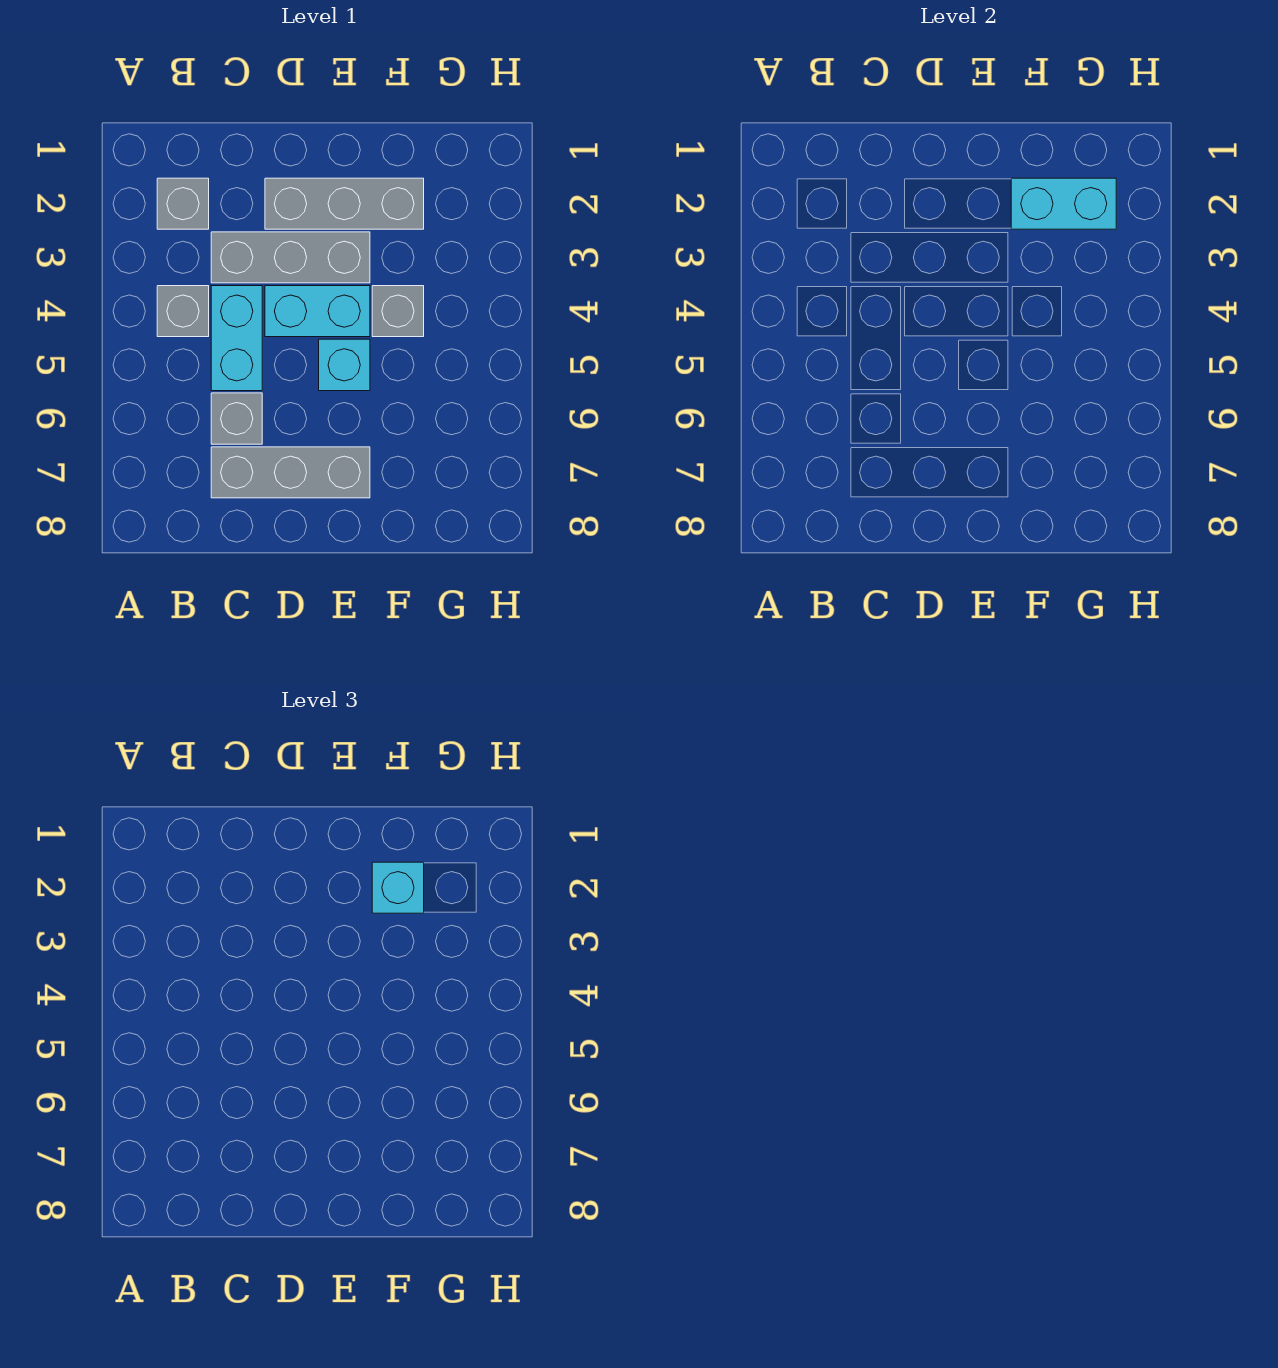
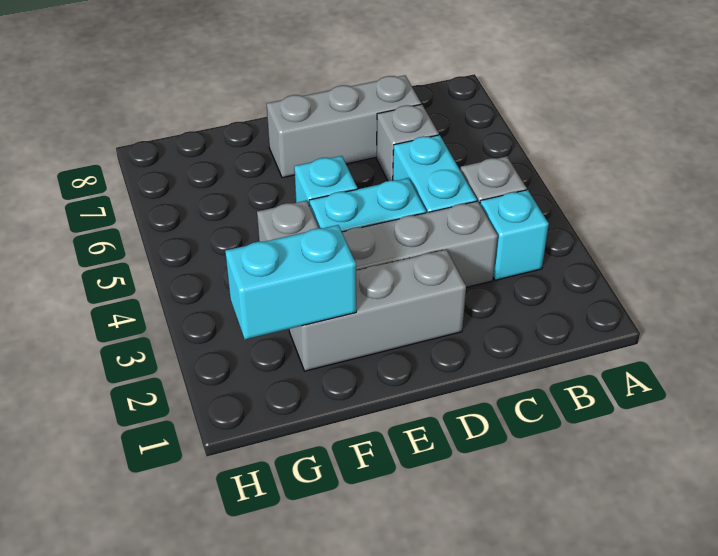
grey 1x1 brick [157,178,209,229] -> none
cyan 1x1 brick [372,862,424,913] -> cyan 1x1 brick moved to [480,190,549,280]

